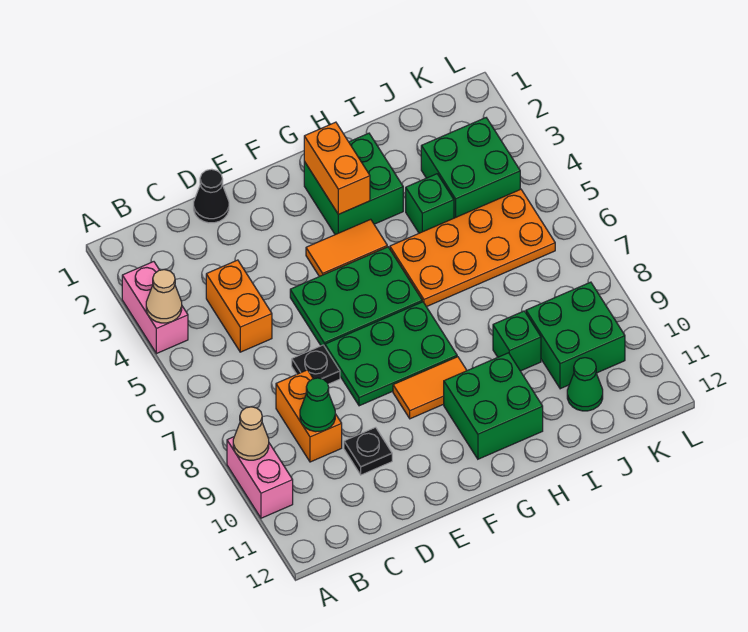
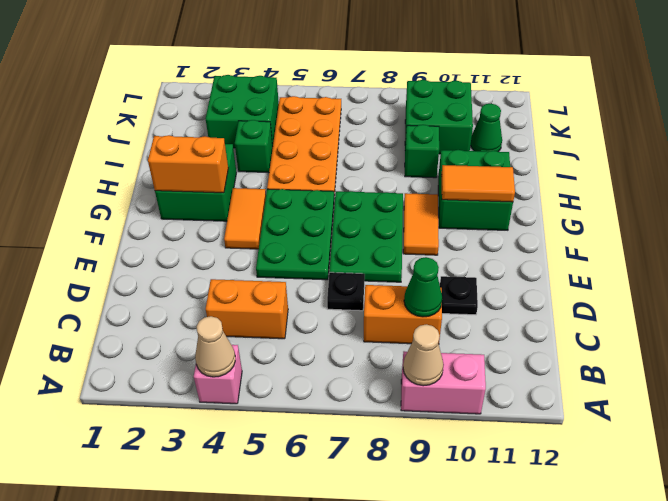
pink 1x2 brick [122,262,188,354] -> pink 1x1 brick [194,345,242,404]
black 1x1 cone [194,169,229,223] -> none
none -> orange 1x2 tile [441,165,515,202]

